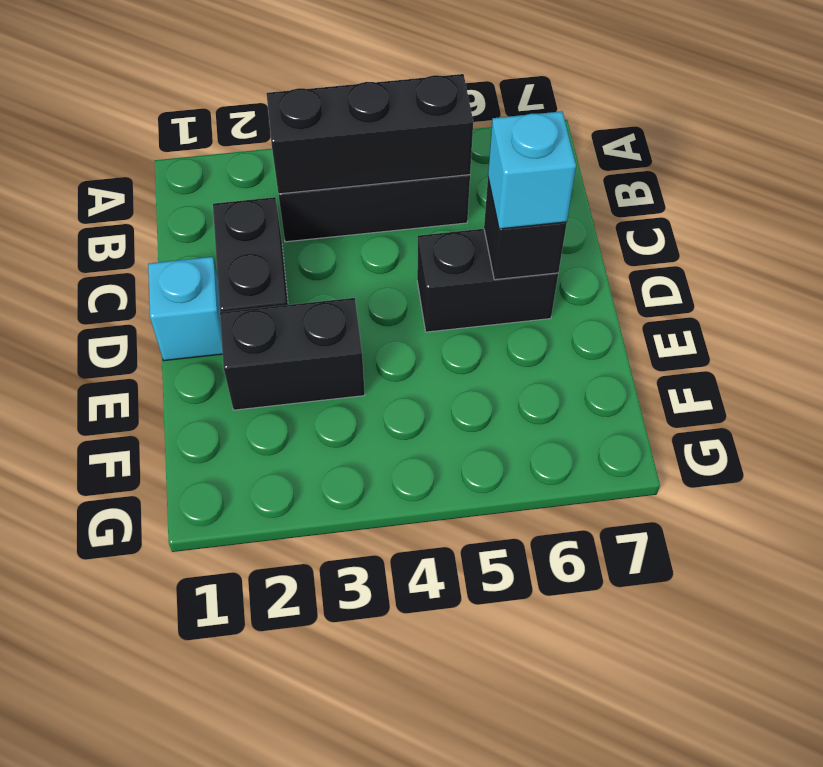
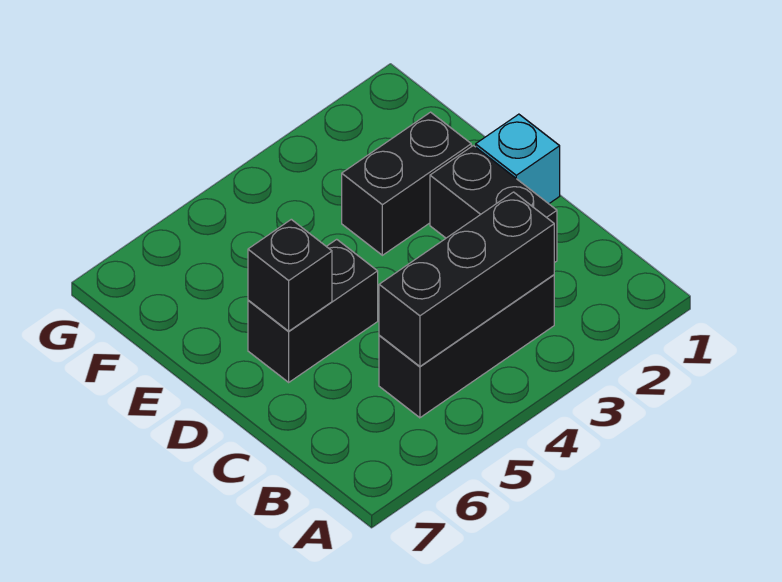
cyan 1x1 brick [488,111,576,229] -> none

